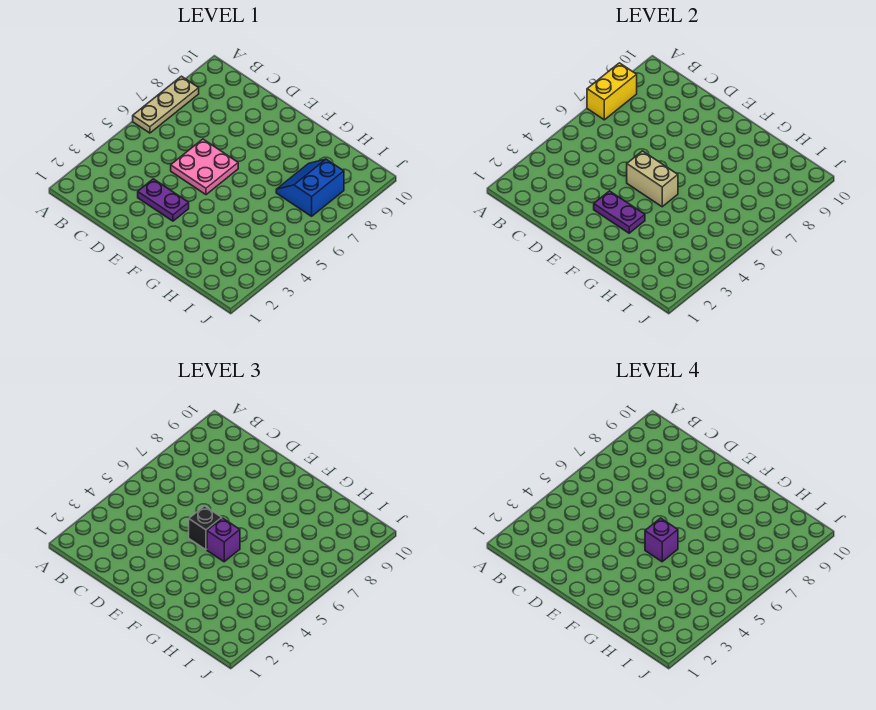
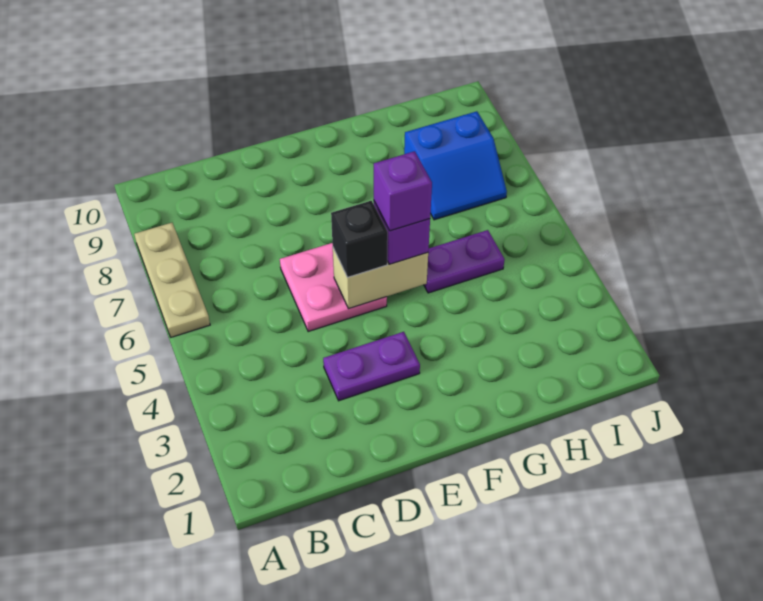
yellow 1x2 brick [587,63,637,120] -> none
purple 1x2 plate [594,191,645,233] -> purple 1x2 plate moved to [424,230,505,293]
blue 2x2 slope [276,159,344,216] -> blue 2x2 slope turned to [404,111,507,220]

